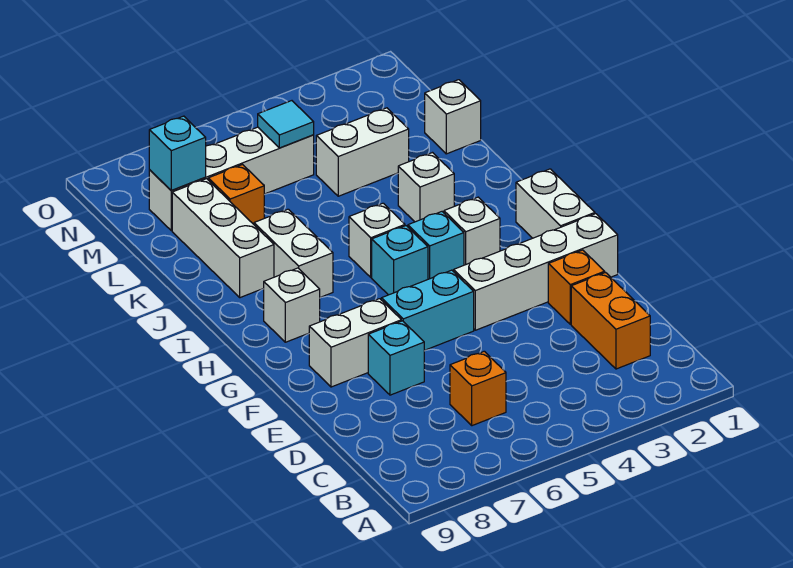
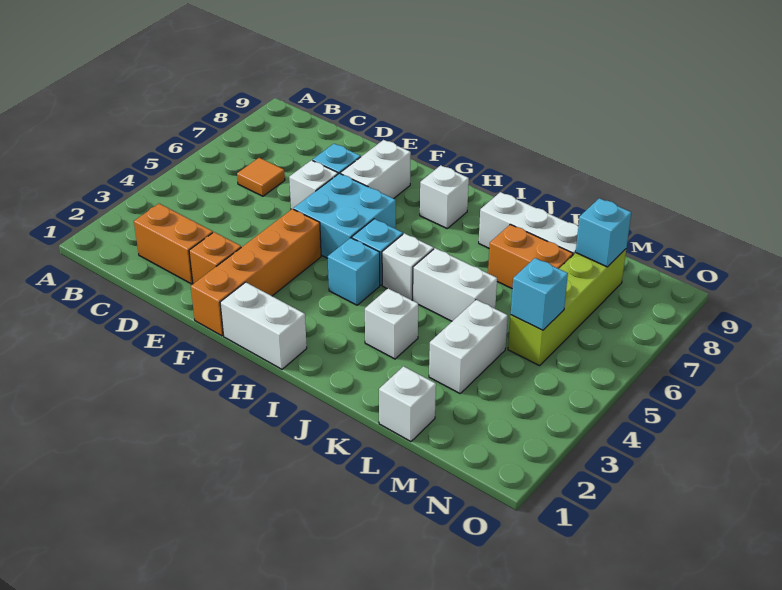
orange 1x1 brick [450,351,506,426] -> orange 1x1 tile [237,158,285,196]
white 1x4 brick [454,214,618,330] -> orange 1x4 brick [191,209,321,336]
cyan 1x2 brick [381,270,474,350] -> cyan 2x2 brick [294,173,396,259]
white 1x1 brick [444,197,500,265] -> white 1x1 brick moved to [289,160,338,210]
white 1x2 brick [254,209,333,298] -> white 1x2 brick moved to [413,248,497,321]
orange 1x1 brick [208,165,264,224] -> orange 1x2 brick [488,224,573,288]
white 1x4 brick [149,127,314,231] -> lime 1x4 brick [508,249,626,366]
cyan 1x1 tile [258,101,314,148] -> cyan 1x1 brick [511,258,568,330]

